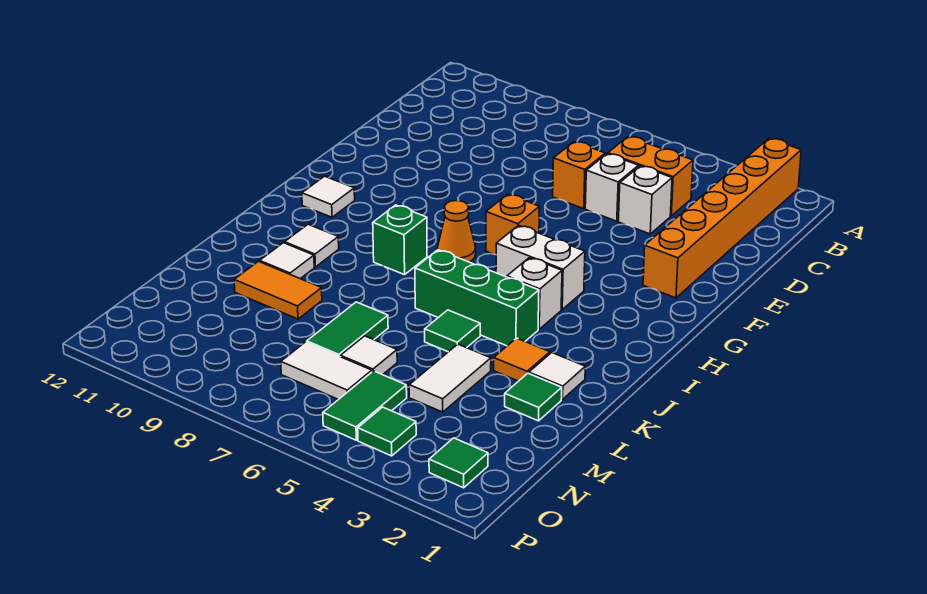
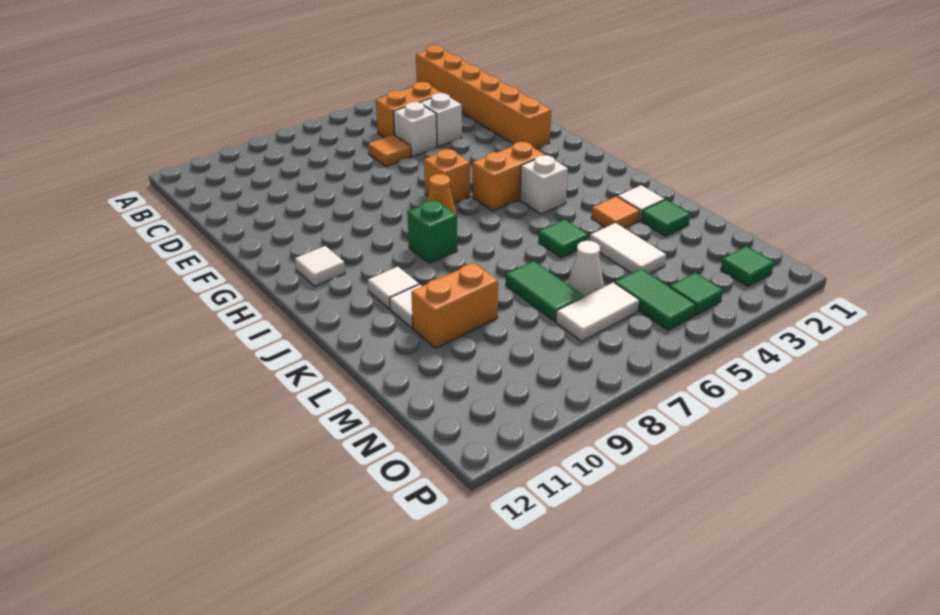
orange 1x1 brick [553,142,605,209] -> orange 1x1 tile [368,134,411,166]
white 1x2 brick [496,225,585,309] -> orange 1x2 brick [472,142,545,211]
green 1x3 brick [415,250,539,346] -> none
orange 1x2 tile [234,261,322,319] -> orange 1x2 brick [411,263,498,348]
white 1x1 tile [341,336,397,375] -> white 1x1 cone [568,241,604,297]

